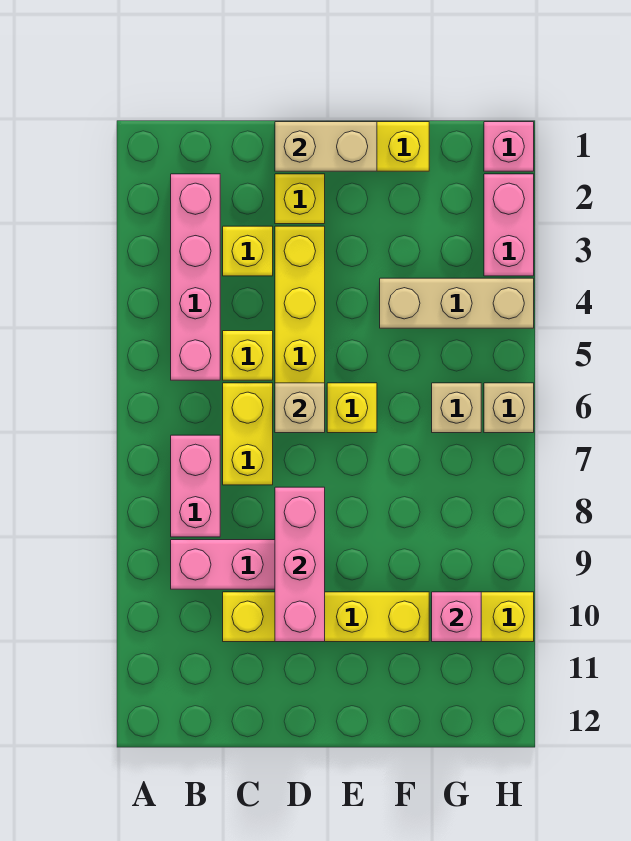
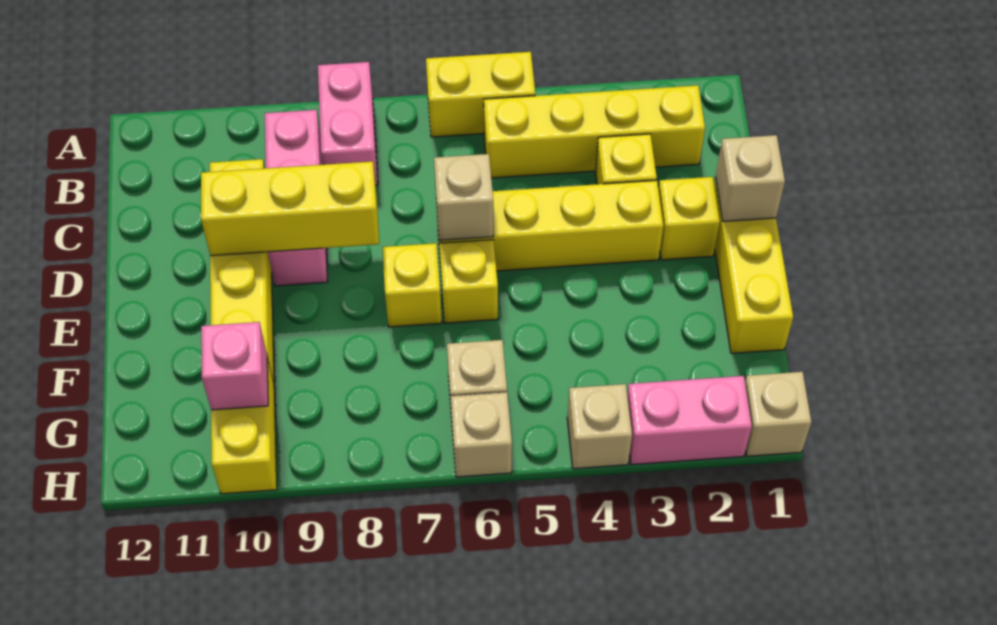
pink 1x4 brick [171,174,220,380] -> yellow 1x4 brick [484,85,705,178]
pink 1x2 brick [171,435,220,537] -> pink 1x2 brick turned to [318,62,378,186]
yellow 1x1 brick [223,331,273,380] -> yellow 1x1 brick moved to [382,243,442,327]
yellow 1x2 brick [223,383,273,485] -> yellow 1x2 brick moved to [426,52,535,137]
tan 1x2 brick [275,122,377,171] -> tan 1x1 brick [716,135,785,221]
pink 1x3 brick [275,487,325,642] -> yellow 1x3 brick [201,161,379,256]
tan 1x3 brick [380,278,534,328] -> tan 1x1 brick [567,384,632,469]
pink 1x1 brick [484,122,534,171] -> tan 1x1 brick [745,372,811,456]

